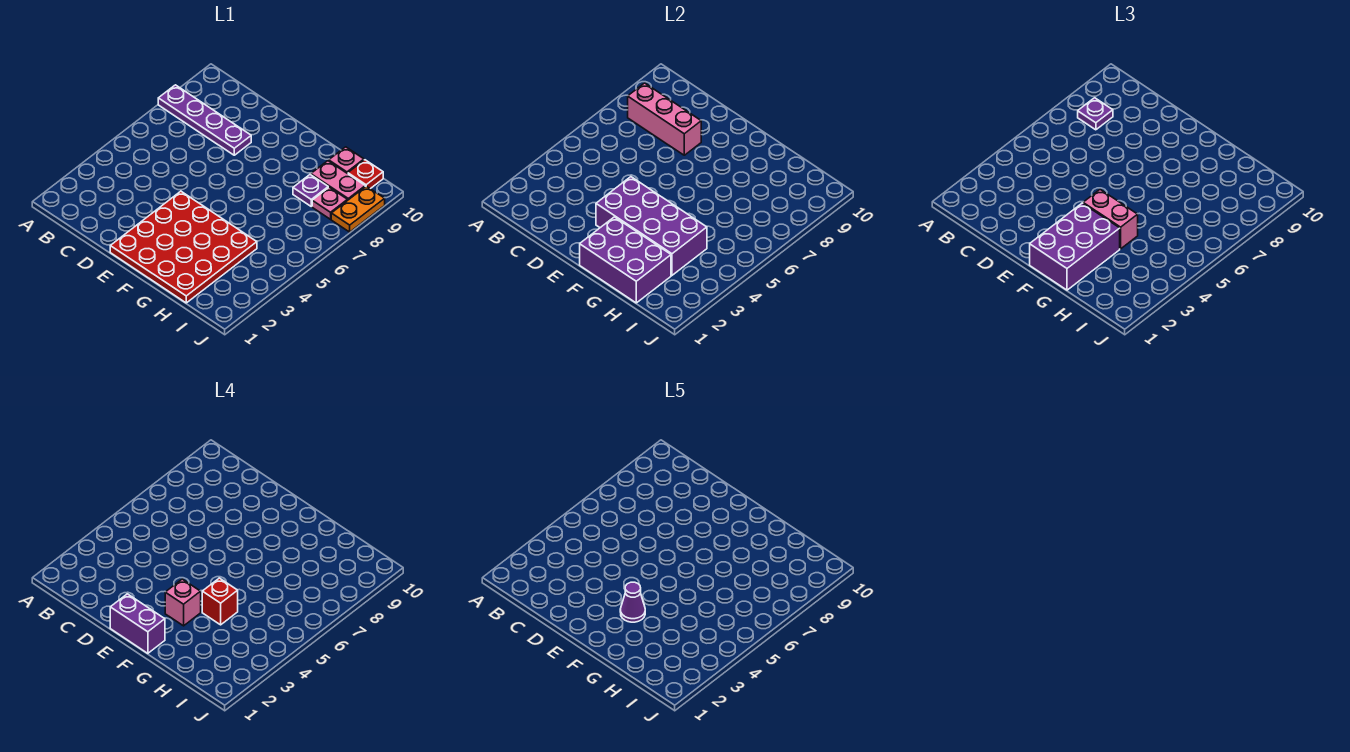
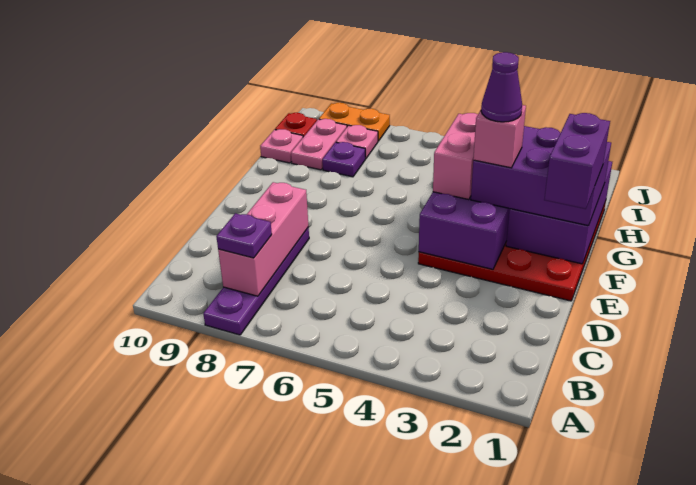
red 1x1 brick [202,578,238,625] -> none

